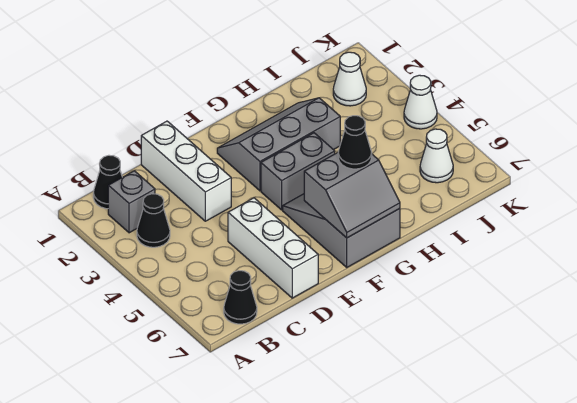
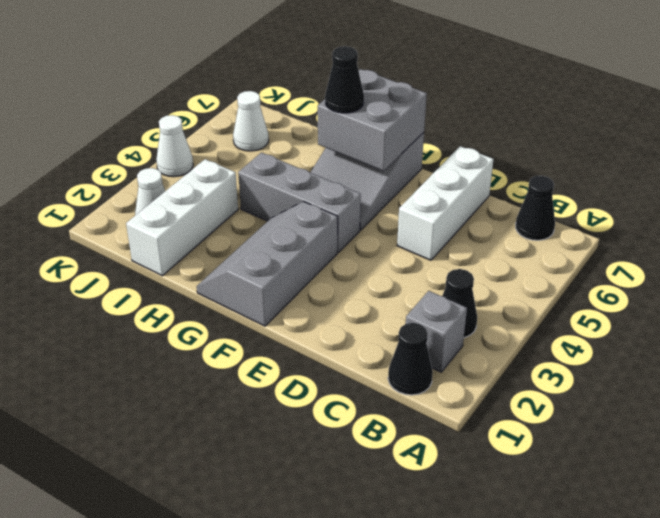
white 1x3 brick [141,121,231,221] -> white 1x3 brick moved to [126,159,238,276]
grey 2x3 slope [217,98,340,191] -> grey 2x3 slope turned to [197,201,338,326]
grey 1x2 brick [261,133,335,210] -> grey 1x3 brick [238,153,361,252]
grey 2x2 slope [304,153,400,238] -> grey 2x2 brick [318,69,427,171]

